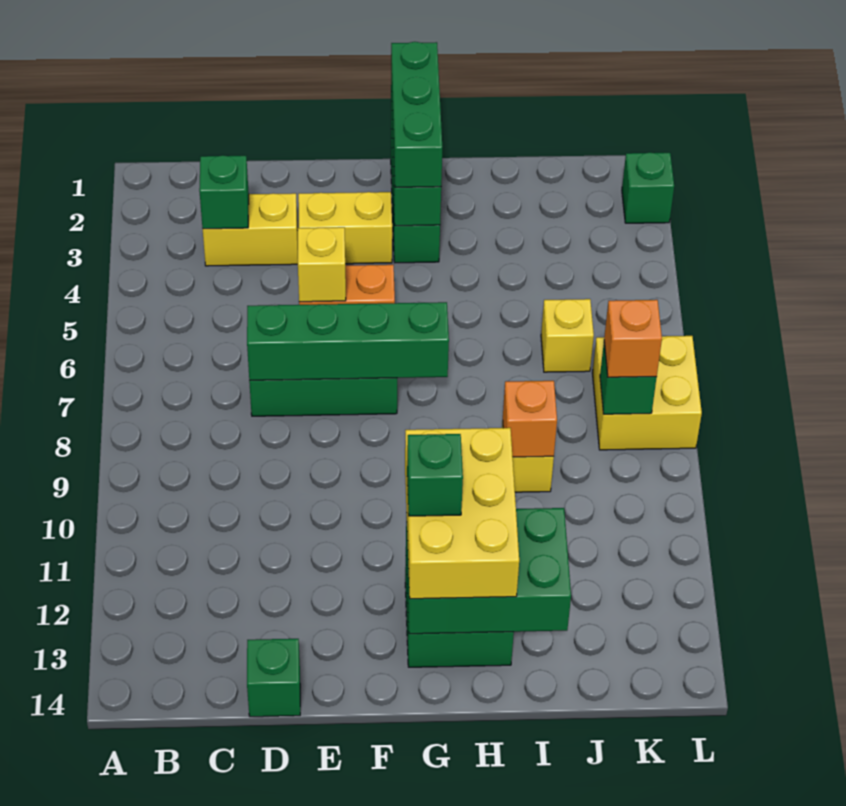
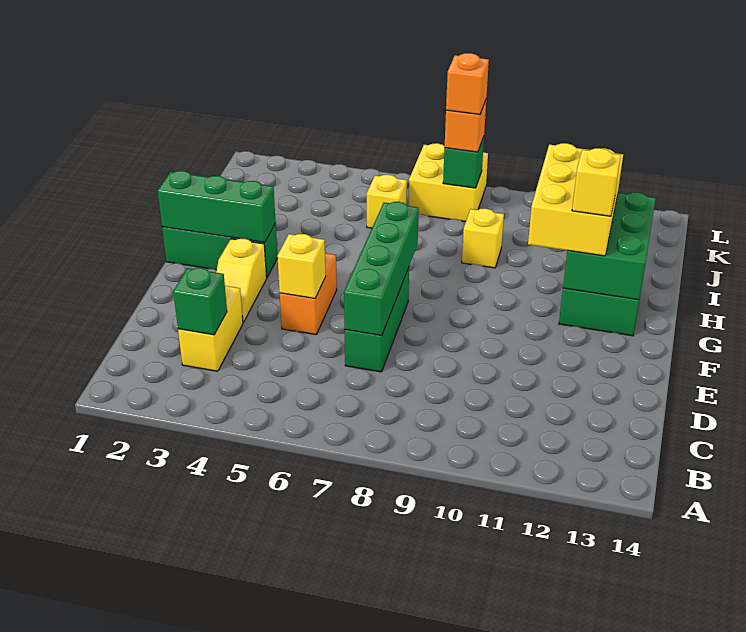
green 1x1 brick [247,639,300,717] -> none
yellow 1x2 brick [298,192,392,264] -> yellow 1x2 slope [216,239,267,323]
green 1x3 brick [391,42,442,187] -> none
yellow 2x3 brick [405,428,519,599] -> yellow 2x3 brick turned to [528,143,623,256]
green 1x1 brick [407,434,463,516] -> yellow 1x1 brick [572,148,621,216]
orange 1x1 brick [503,381,557,457] -> orange 1x1 brick moved to [446,53,489,115]
green 1x1 brick [622,152,674,223] -> none

